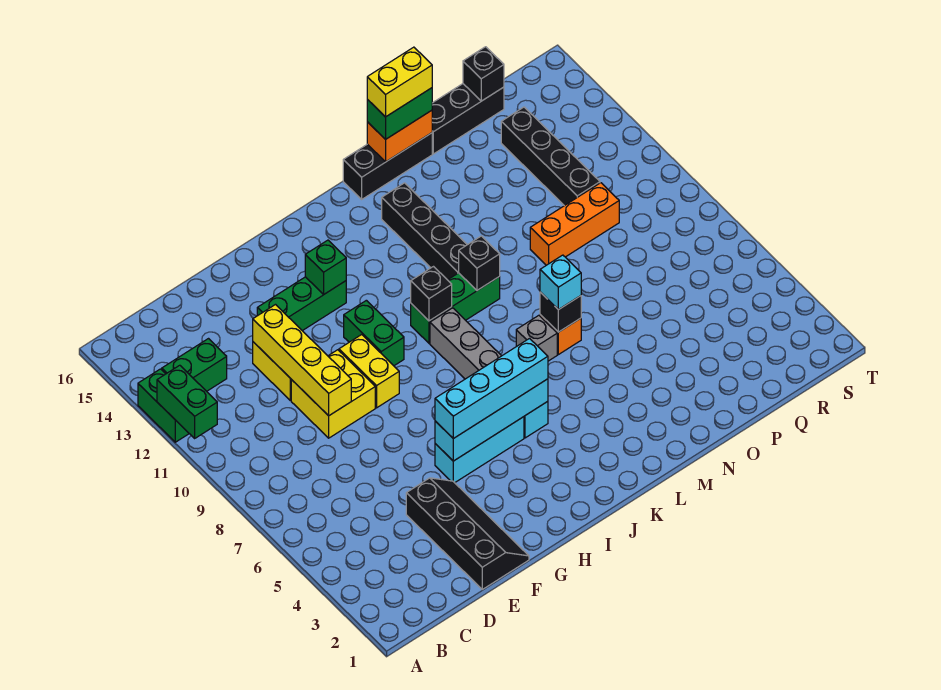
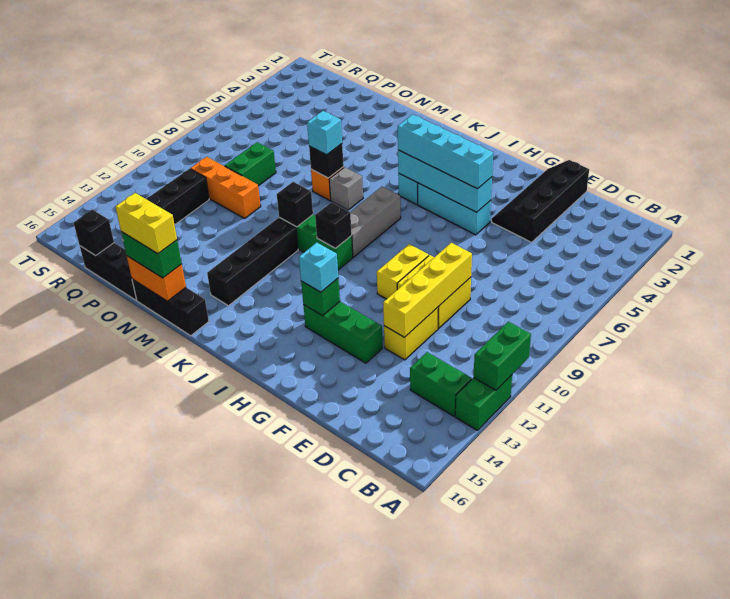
green 1x2 brick [344,300,404,366] -> green 1x2 brick moved to [225,142,276,186]
none -> cyan 1x1 brick [299,242,338,292]

